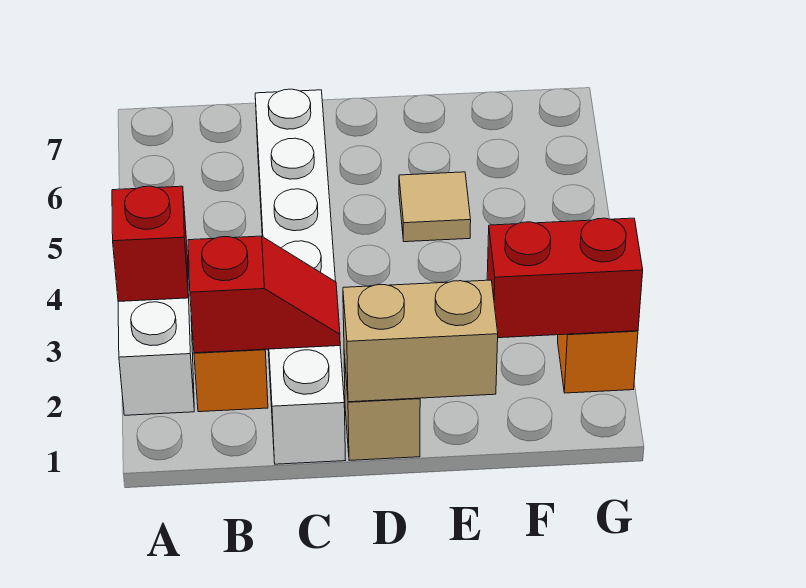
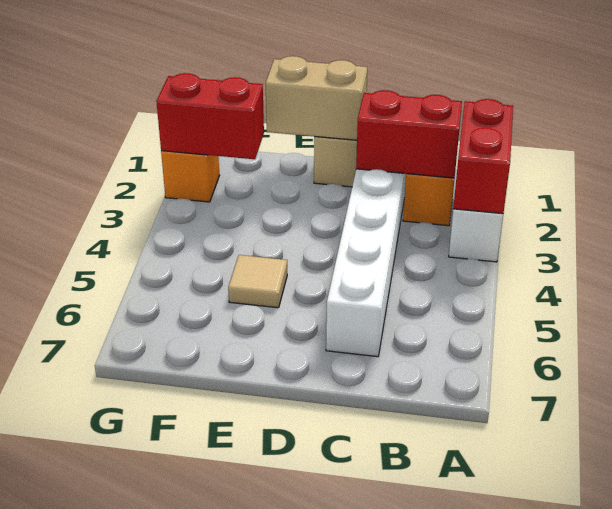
red 1x1 brick [112,186,189,301] -> red 1x2 brick [453,99,513,214]
red 1x2 slope [188,236,340,353] -> red 1x2 brick [356,90,462,178]

